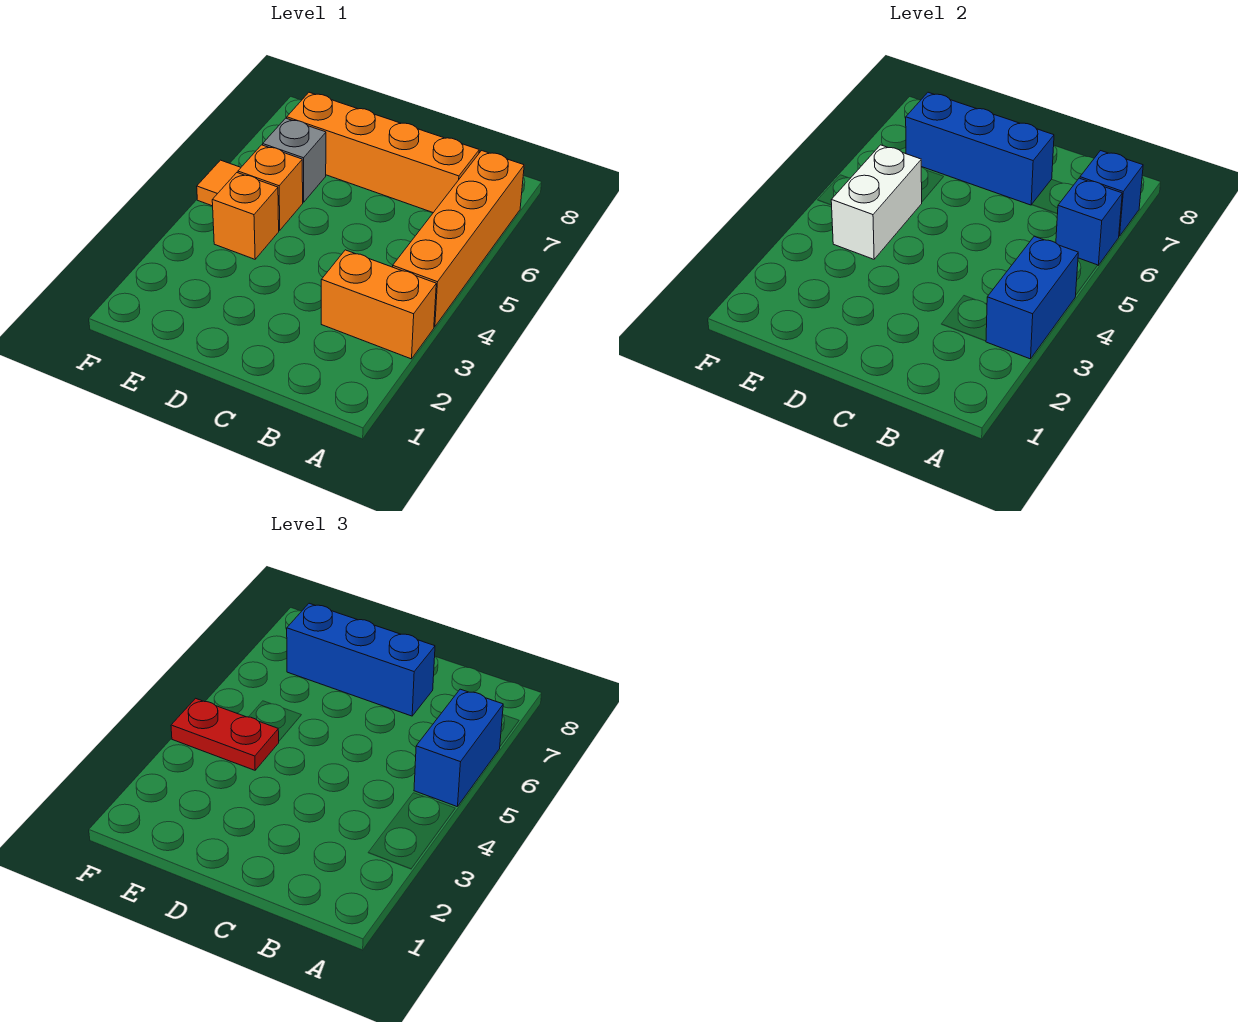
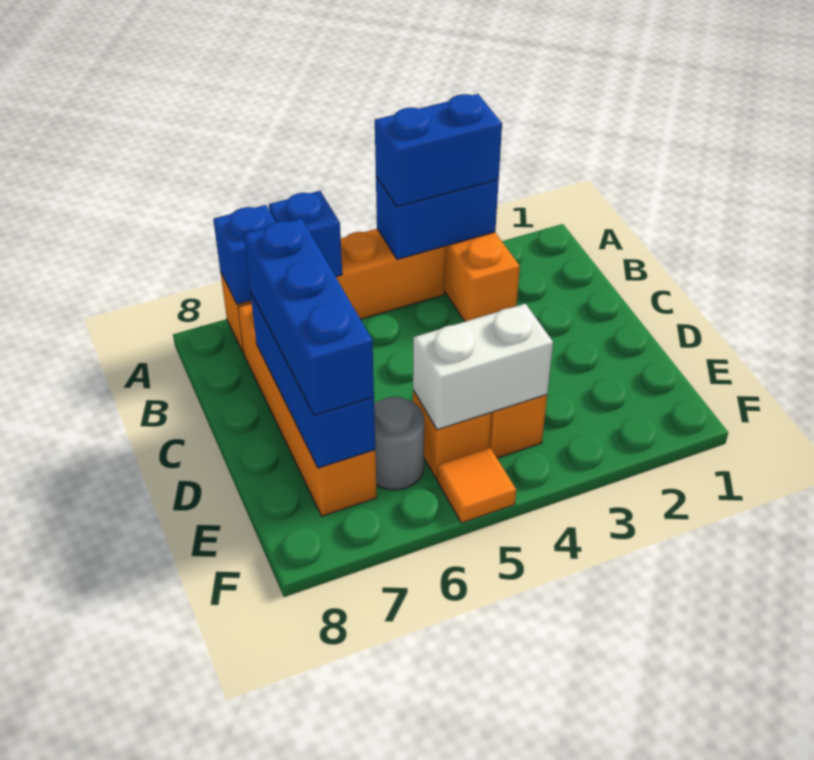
blue 1x2 brick [414,689,503,807] -> blue 1x2 brick moved to [375,94,502,207]
red 1x2 plate [171,698,279,770] -> none
grey 1x1 brick [263,118,326,202] -> grey 1x1 round brick [374,397,424,490]

